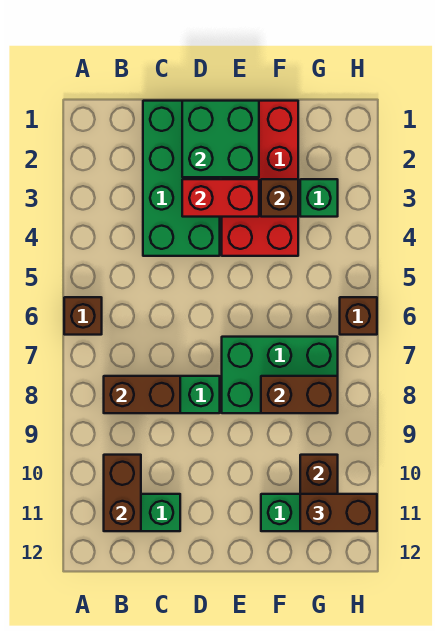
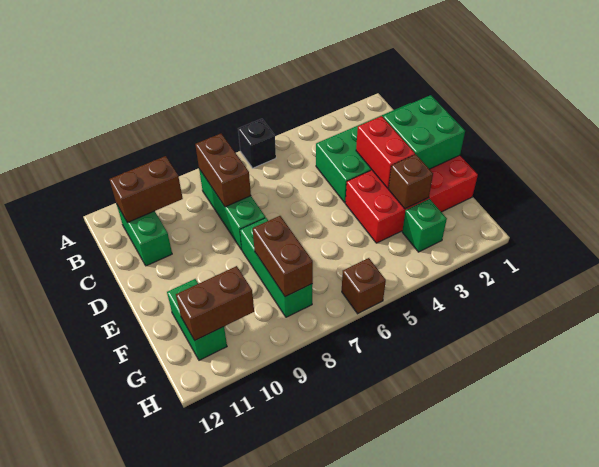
brown 1x1 brick [64,297,102,335] -> black 1x1 brick [238,119,276,168]
green 2x3 brick [222,337,338,413] -> green 1x3 brick [240,218,312,317]
brown 1x2 brick [300,494,377,531] -> none

